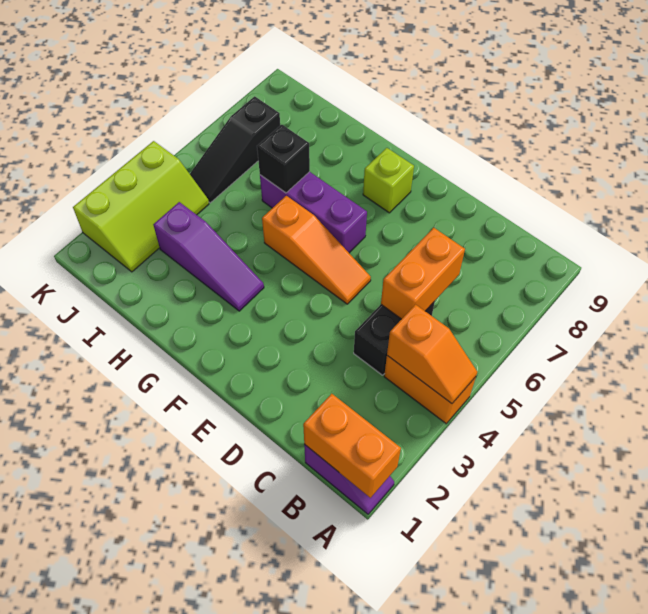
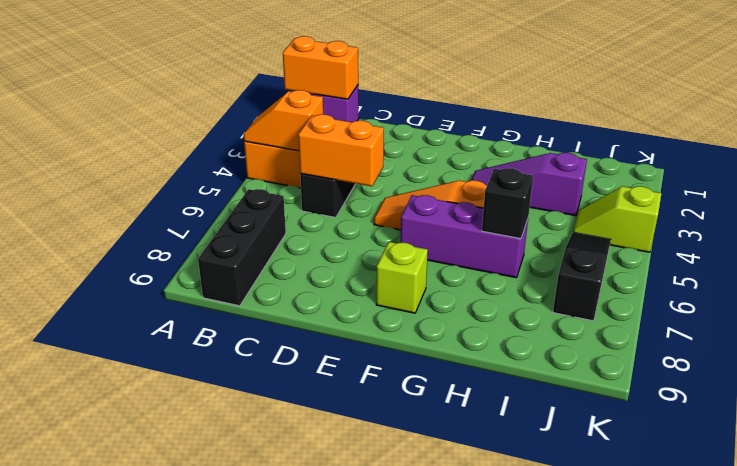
none -> black 1x3 brick [198,189,286,306]
orange 1x2 brick [381,228,465,319] -> orange 1x2 brick turned to [298,114,384,186]
lime 2x3 slope [73,141,209,272] -> lime 1x2 slope [573,186,661,252]

